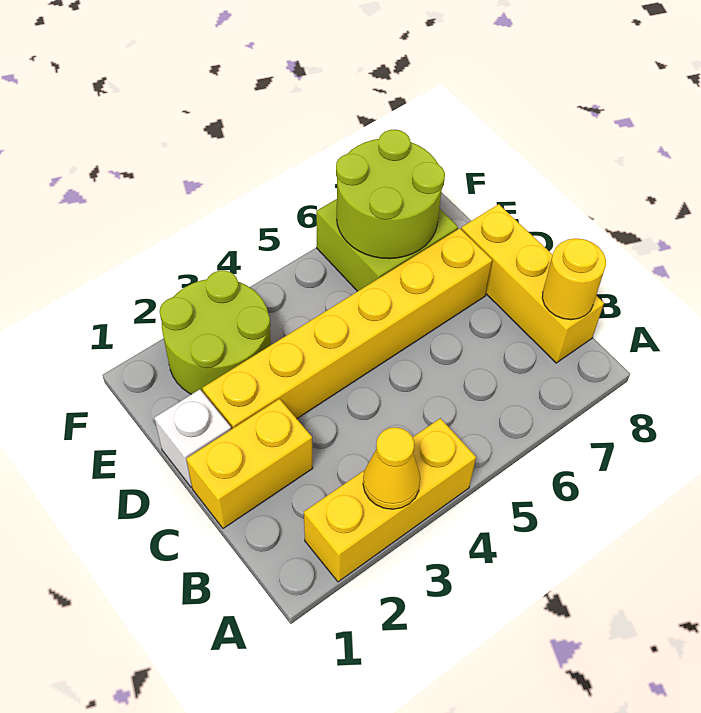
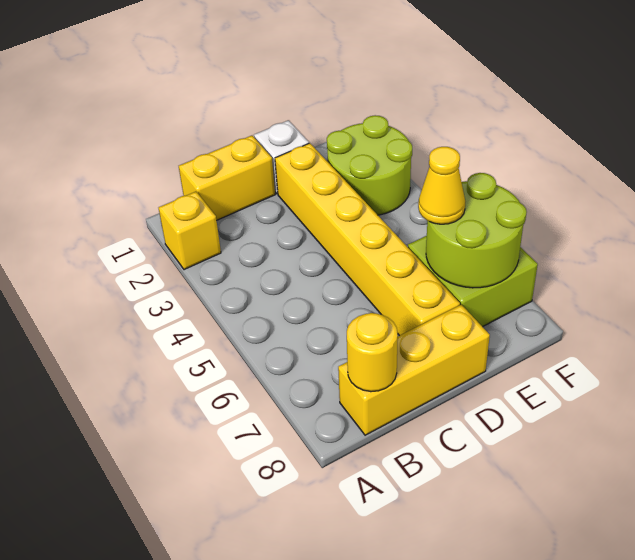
yellow 1x3 brick [304,418,476,582] -> yellow 1x1 brick [159,192,221,270]
yellow 1x1 cone [363,427,420,509] -> yellow 1x1 cone moved to [418,147,465,224]
yellow 1x2 brick [186,399,313,528] -> yellow 1x2 brick turned to [179,136,275,220]

